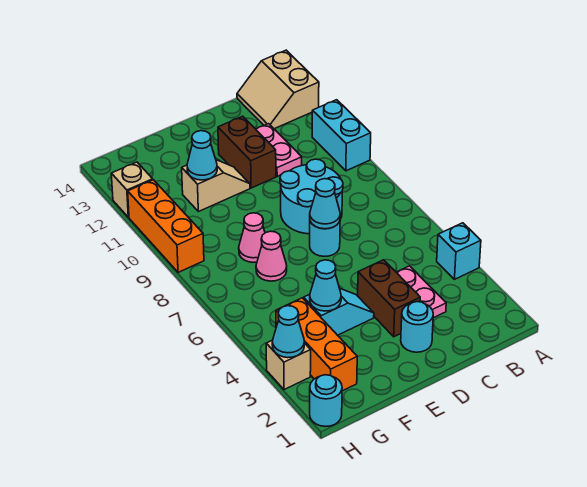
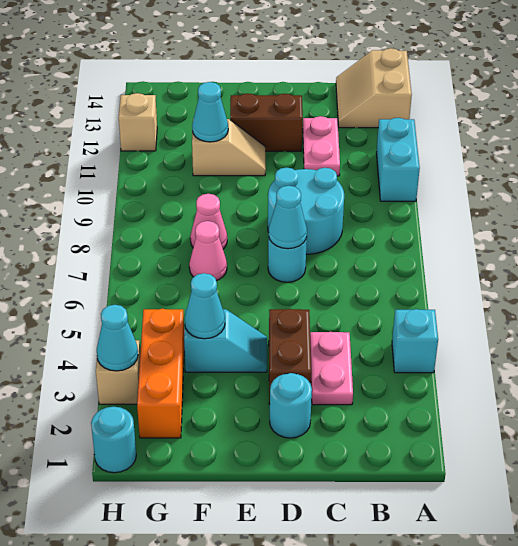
brown 1x2 brick [218,116,276,188] -> brown 1x2 brick turned to [230,93,303,151]
orange 1x3 brick [128,180,204,272] -> none

